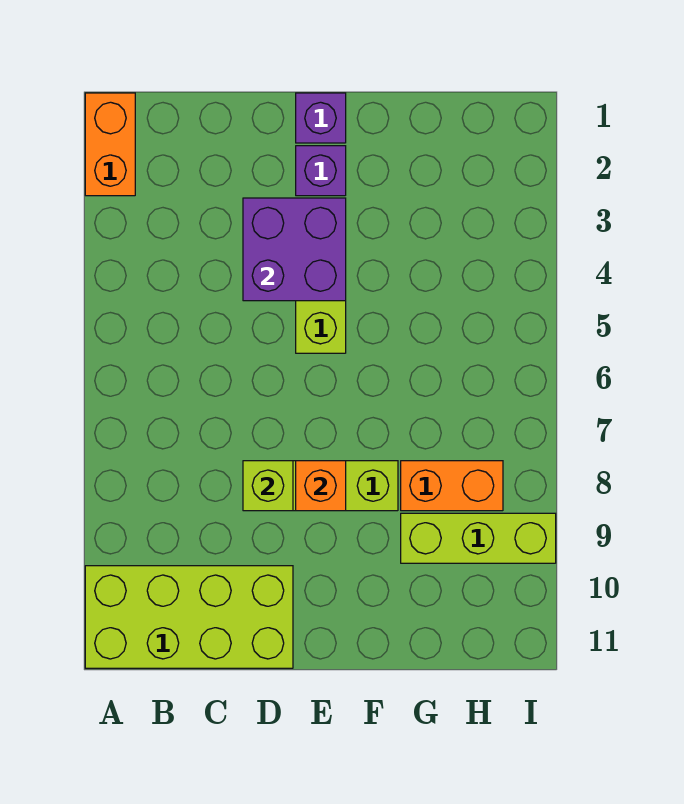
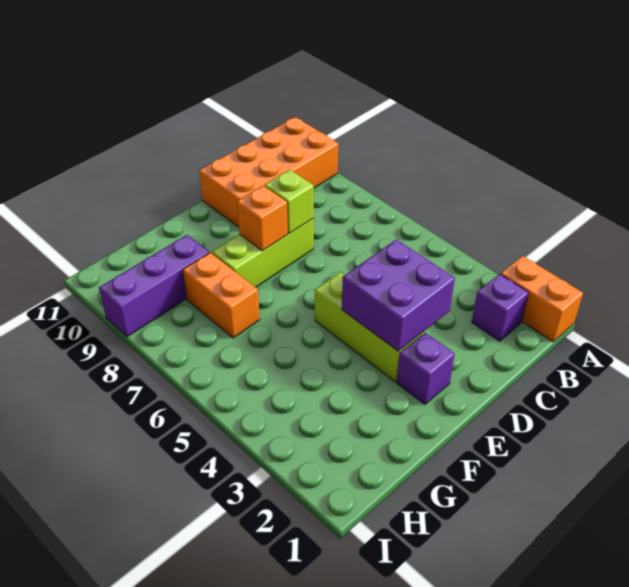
lime 2x4 brick [85,566,293,668] -> orange 2x4 brick [199,117,338,227]
purple 1x1 brick [296,93,346,143] -> purple 1x1 brick moved to [472,274,529,341]
orange 1x2 brick [401,461,503,511] -> orange 1x2 brick turned to [183,253,260,338]
lime 1x3 brick [401,513,556,563] -> purple 1x3 brick [99,235,209,337]

